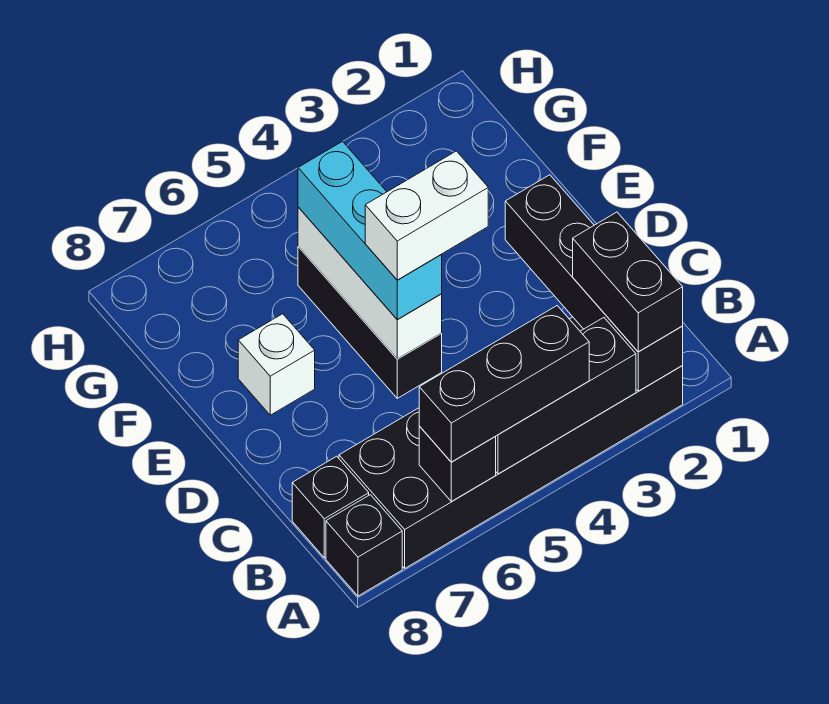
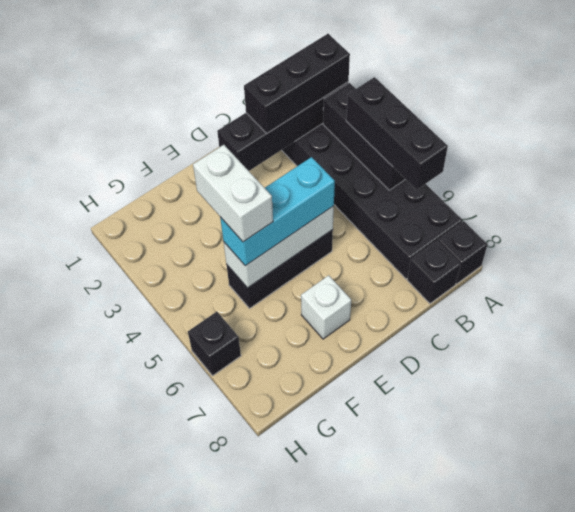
black 1x2 brick [573,212,683,352] -> black 1x3 brick [244,34,350,133]
black 1x1 brick [419,426,496,501] -> black 1x1 brick moved to [188,312,241,376]
white 1x2 brick [365,151,488,280] -> white 1x2 brick moved to [193,145,273,242]

